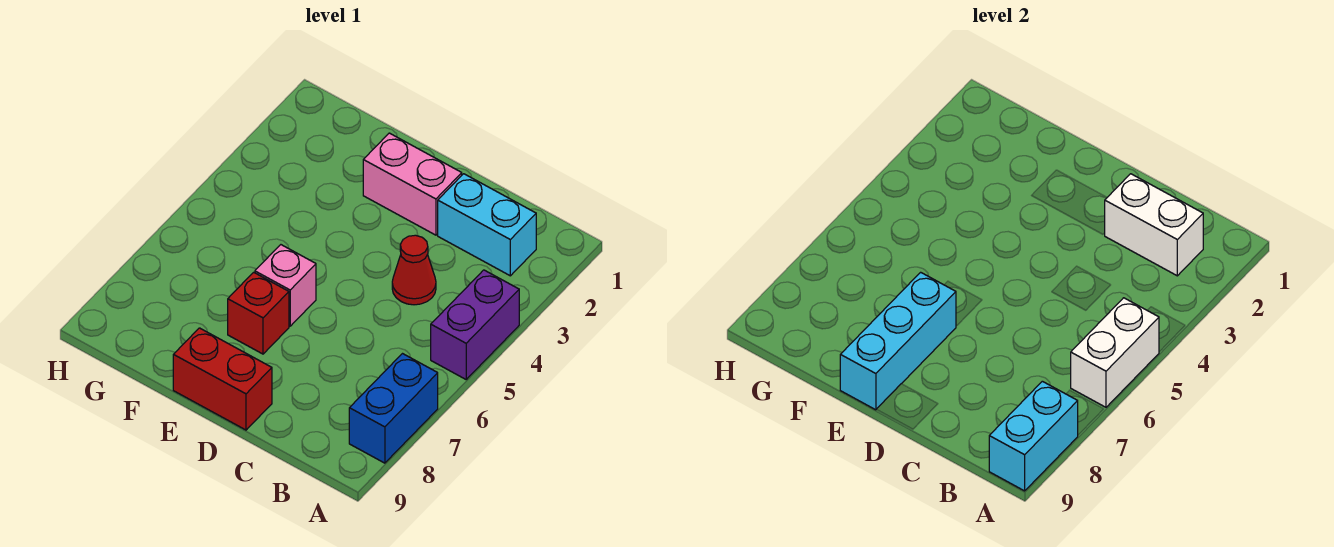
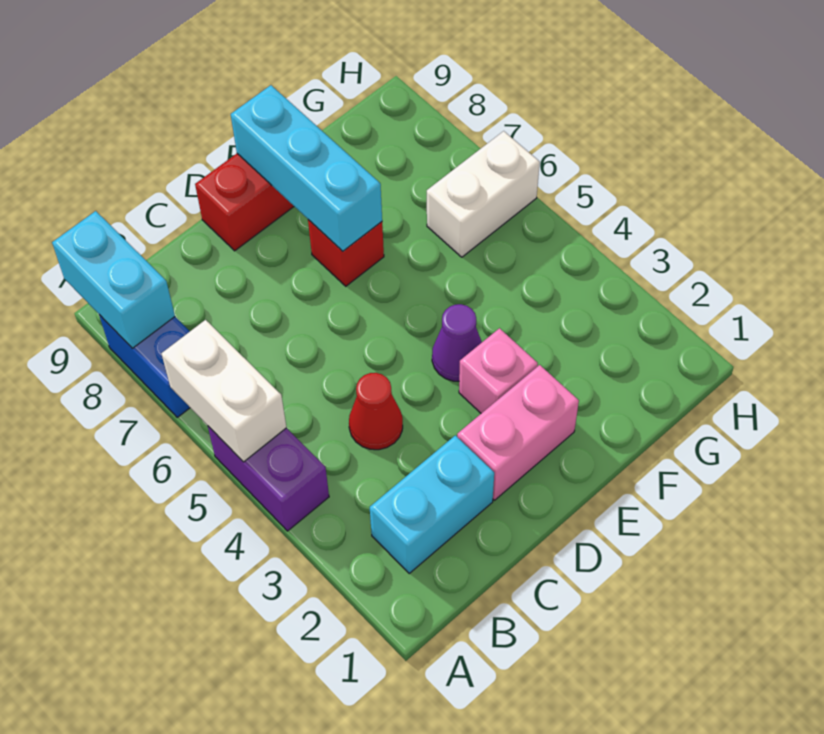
white 1x2 brick [1105,174,1203,276] -> white 1x2 brick moved to [427,131,540,257]
none -> purple 1x1 cone [432,304,482,381]
pink 1x1 brick [255,245,316,326] -> pink 1x1 brick moved to [459,328,538,413]

